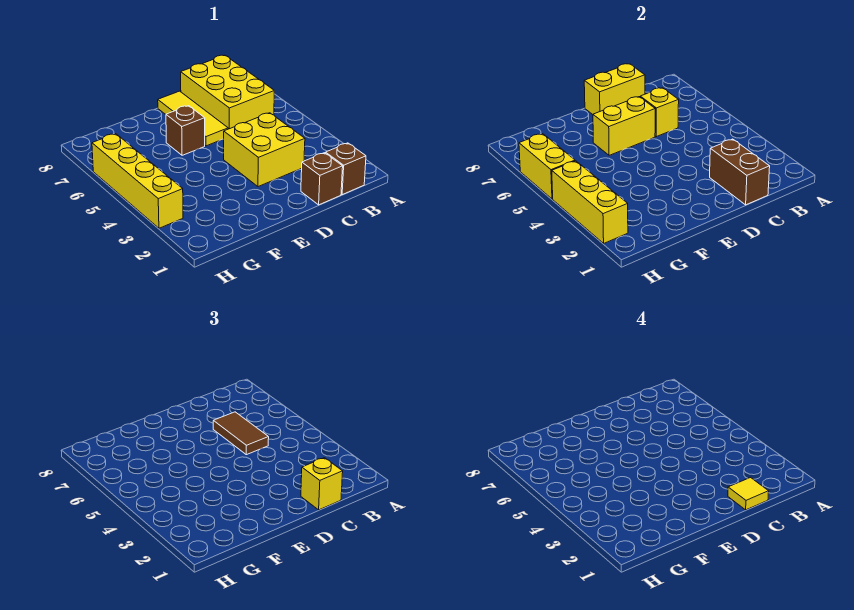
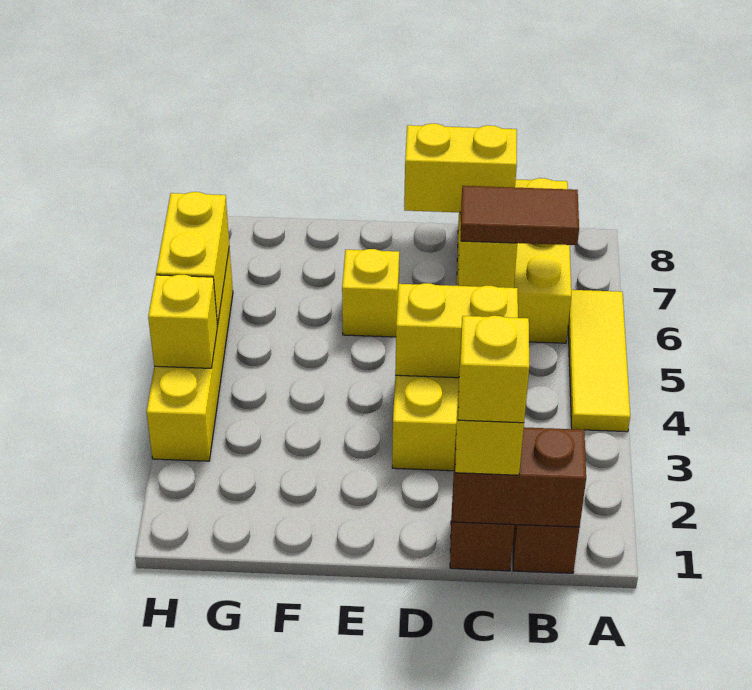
brown 1x2 brick [710,139,770,205] -> brown 1x2 brick turned to [453,427,586,527]
yellow 1x1 tile [728,478,769,510] -> yellow 1x1 brick [458,316,529,423]
brown 1x2 tile [213,412,269,455] -> brown 1x2 tile turned to [461,186,579,245]
yellow 1x3 tile [158,91,228,146] -> yellow 1x3 tile moved to [568,290,630,432]
yellow 1x2 brick [593,97,655,155] -> yellow 1x2 brick moved to [395,283,518,378]
brown 1x1 brick [166,106,205,155] -> yellow 1x1 brick [342,249,399,337]
yellow 1x3 brick [552,161,628,243] -> yellow 1x1 brick [148,275,218,368]

